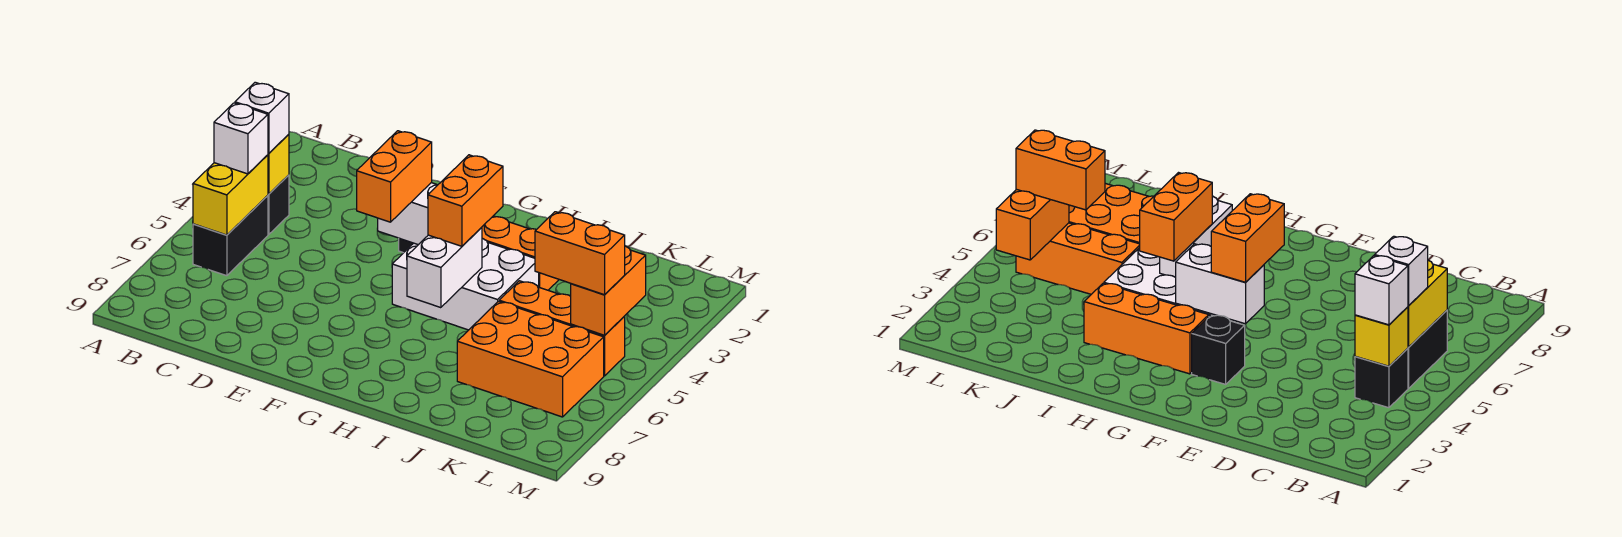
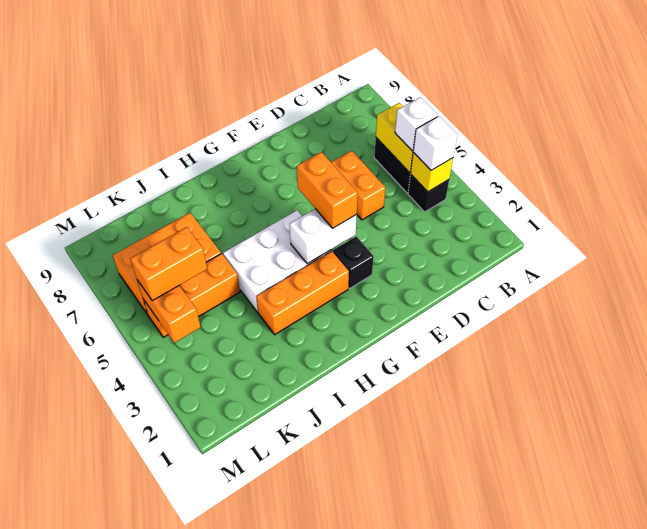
orange 1x2 brick [428,155,503,246] -> orange 1x2 brick moved to [331,151,385,220]
white 1x2 brick [407,227,482,308] -> none

